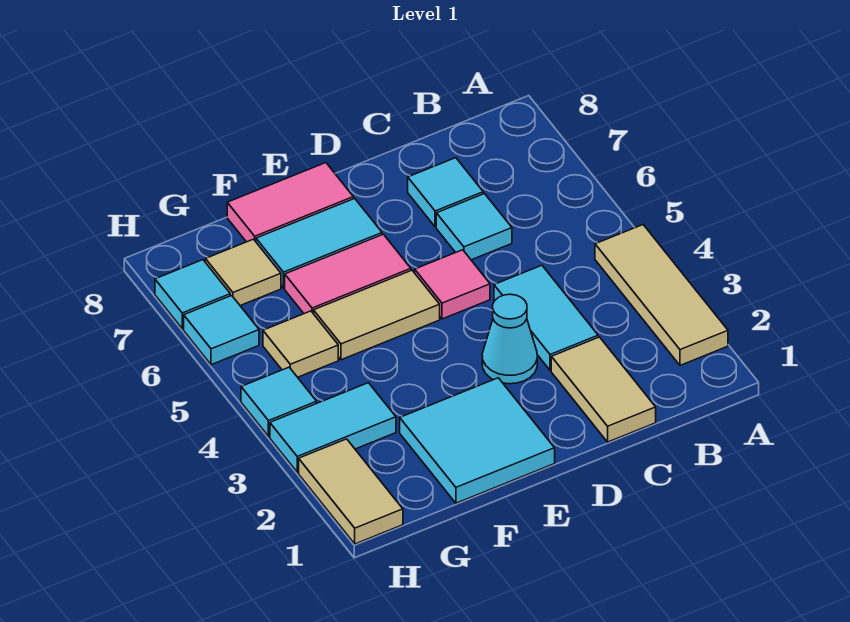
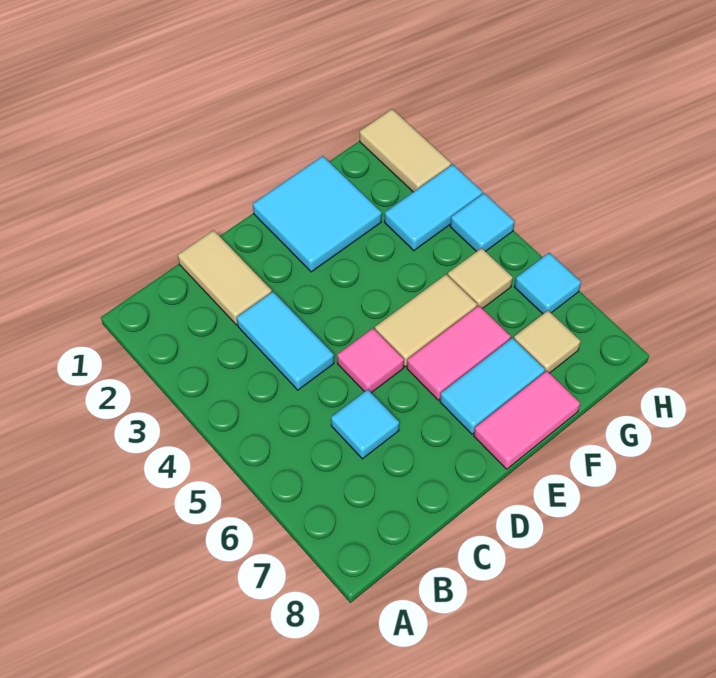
tan 1x3 tile [595,225,728,365] -> none
cyan 1x1 tile [408,158,483,227] -> none
cyan 1x1 cone [482,294,537,384] -> none
cyan 1x1 tile [155,260,230,329] -> none

